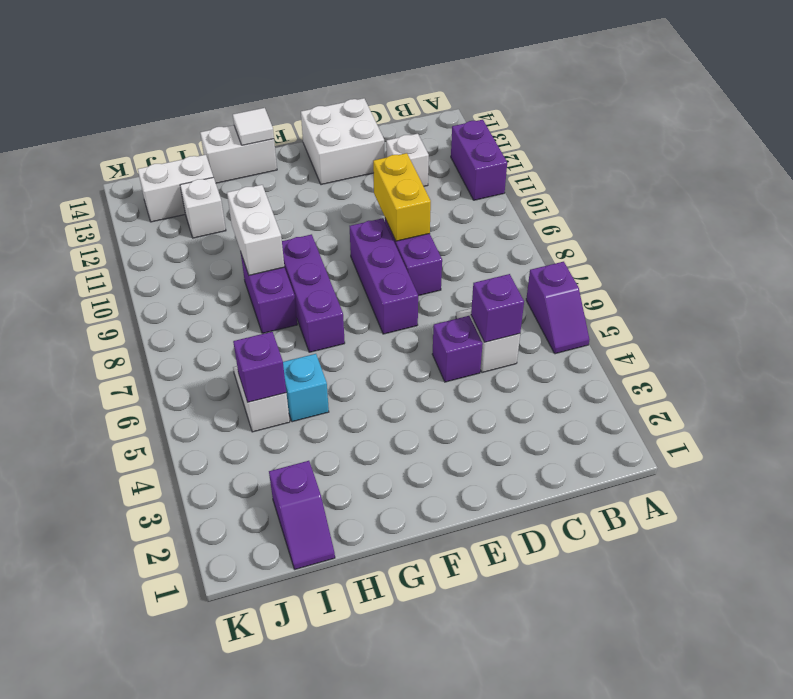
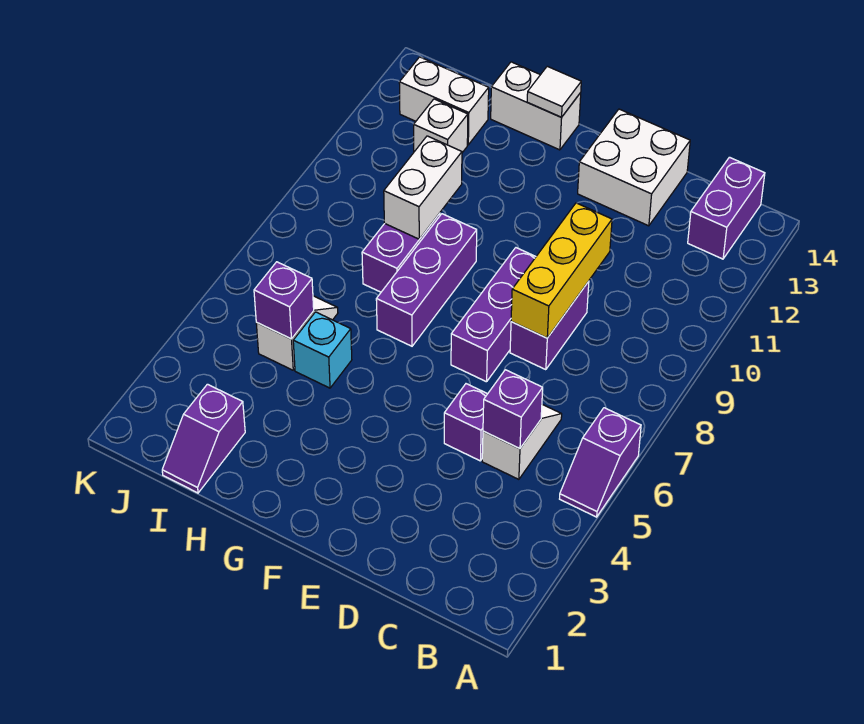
purple 1x2 brick [451,120,507,200] -> purple 1x2 brick moved to [688,157,765,259]
white 1x1 brick [386,134,429,186] -> none
yellow 1x2 brick [373,153,431,241] -> yellow 1x3 brick [511,203,612,338]

